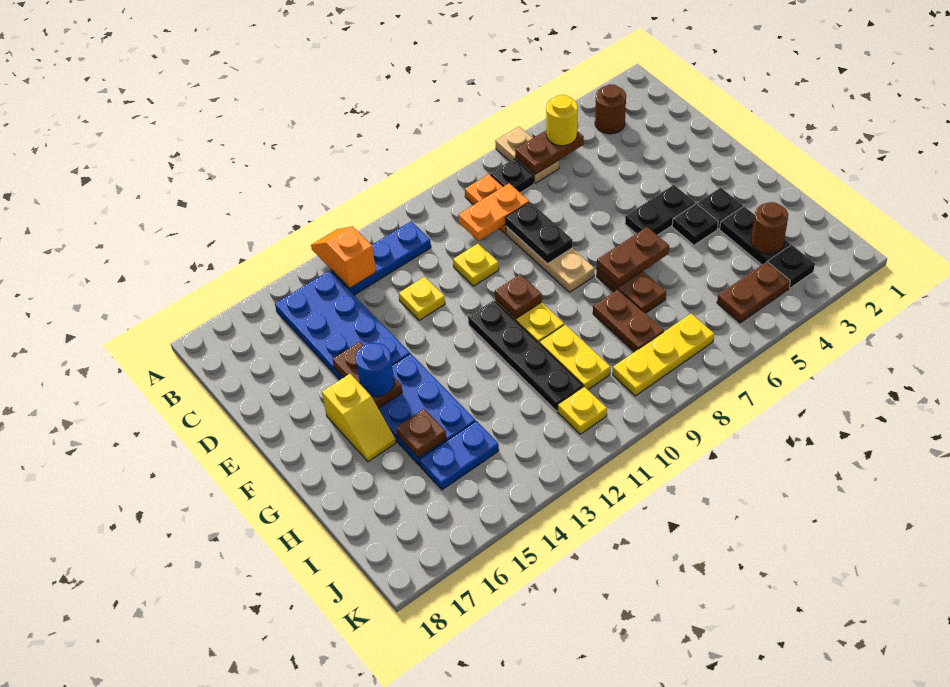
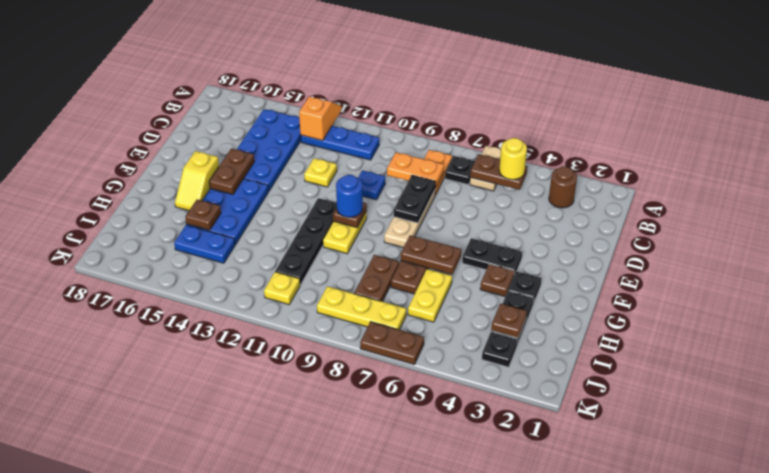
yellow 1x1 plate [453,243,499,286] -> blue 1x1 plate [358,170,385,200]
blue 1x1 round brick [356,343,394,397] -> blue 1x1 round brick moved to [336,175,363,217]
black 1x1 plate [672,203,718,245] -> brown 1x1 plate [480,264,515,297]
yellow 1x2 plate [539,325,610,390] -> yellow 1x2 plate moved to [408,269,452,322]
brown 1x1 round brick [751,202,788,254] -> brown 1x1 plate [491,304,527,338]
brown 1x2 plate [717,262,790,323] -> brown 1x2 plate moved to [360,322,424,365]

